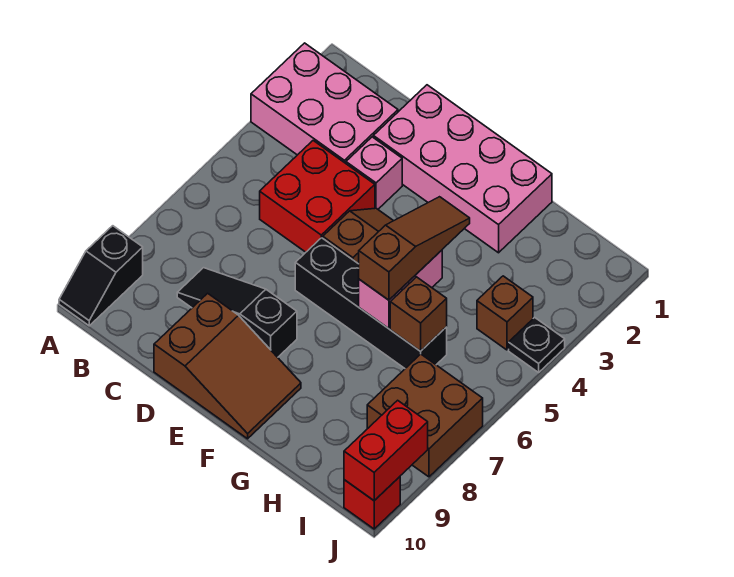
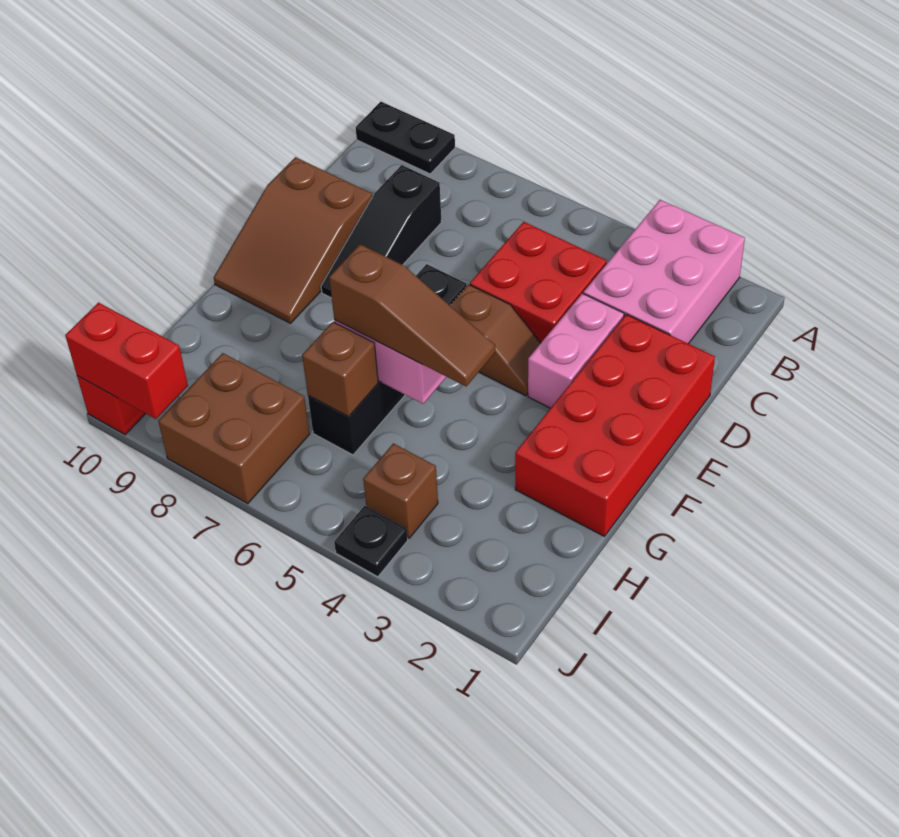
black 1x2 slope [59,226,143,326] -> black 1x2 plate [356,102,455,174]
black 1x3 slope [177,268,297,357] -> black 1x3 slope turned to [321,165,441,298]
pink 2x4 brick [373,85,552,253] -> red 2x4 brick [515,314,715,536]
pink 1x1 brick [346,137,402,209] -> pink 1x2 brick [528,293,624,408]

